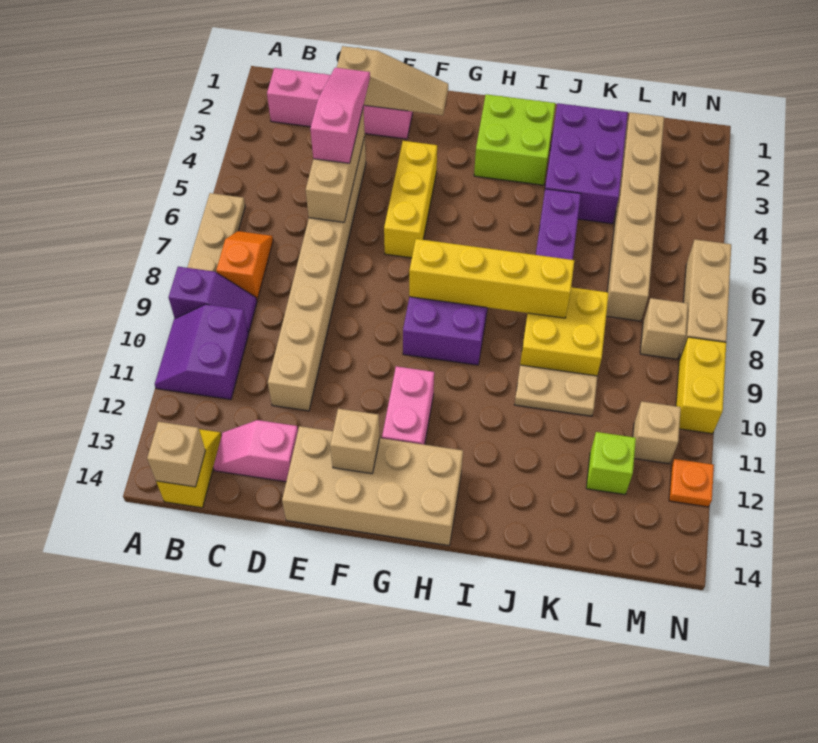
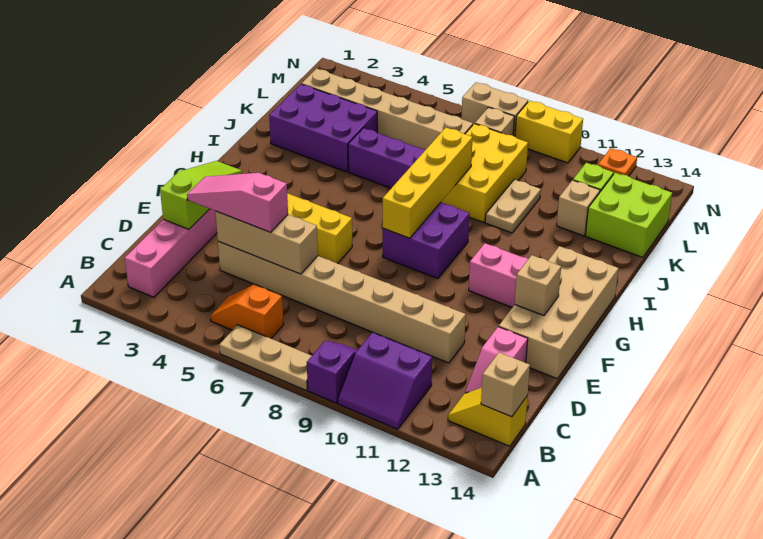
orange 1x2 slope [216,231,273,300] -> orange 1x2 slope moved to [210,284,284,339]
tan 1x3 slope [337,46,448,115] -> lime 1x3 slope [160,161,242,229]
lime 2x2 brick [474,94,556,185] -> lime 2x2 brick moved to [586,173,672,257]
yellow 2x2 brick [520,287,609,376] -> yellow 2x3 brick [441,124,528,223]
tan 1x1 brick [633,401,681,464] -> tan 1x1 brick moved to [557,180,600,236]
tan 1x3 brick [679,240,731,359] -> tan 1x2 brick [461,82,528,137]

